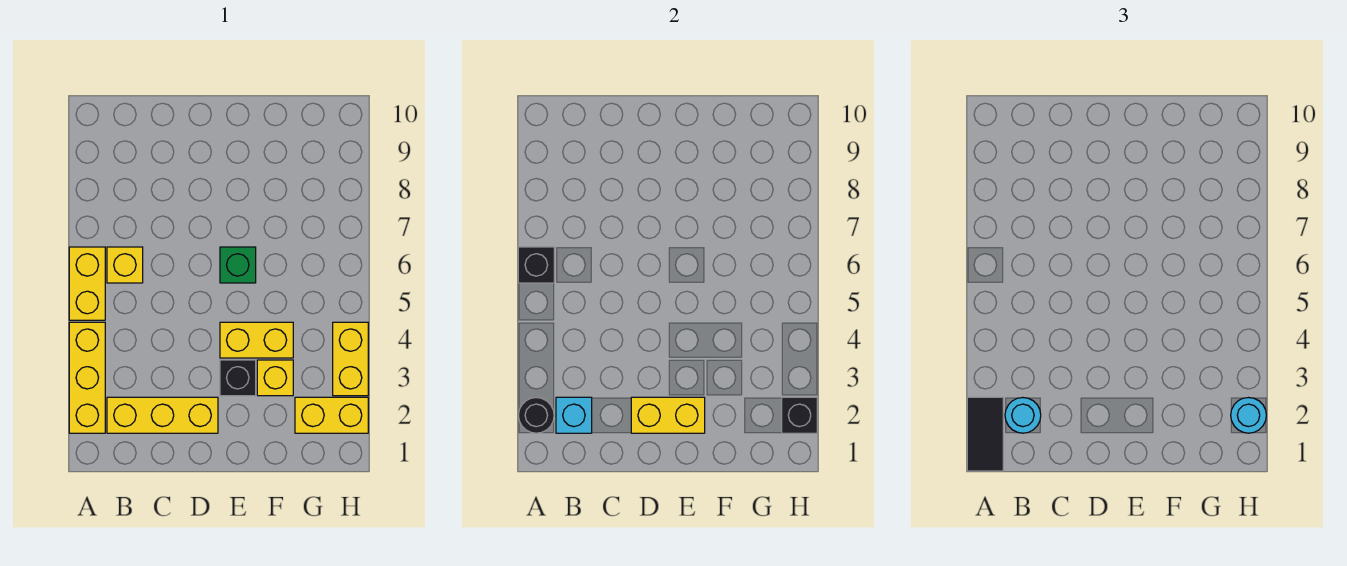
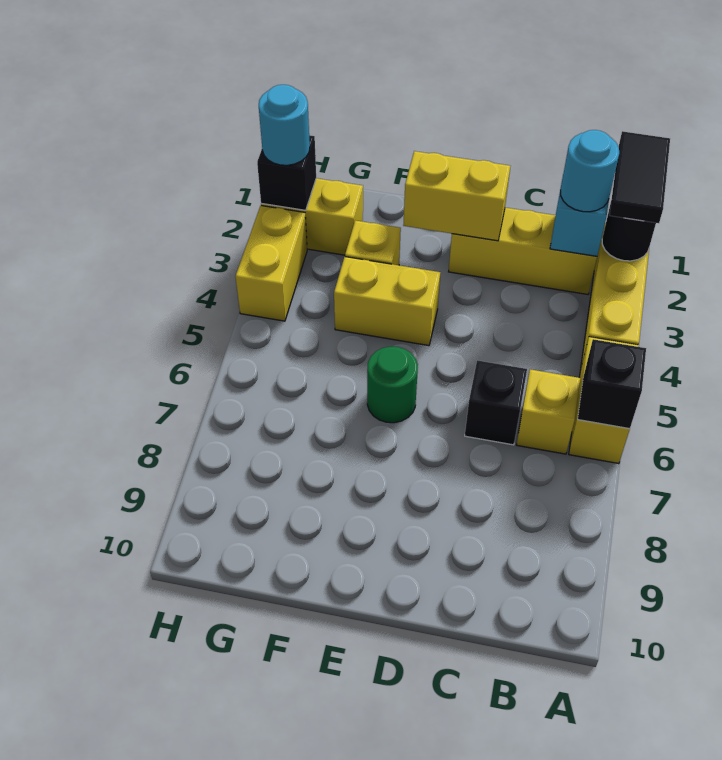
black 1x1 brick [220,360,256,396] -> black 1x1 brick moved to [465,360,527,445]
green 1x1 brick [220,247,256,283] -> green 1x1 round brick [367,347,418,423]

